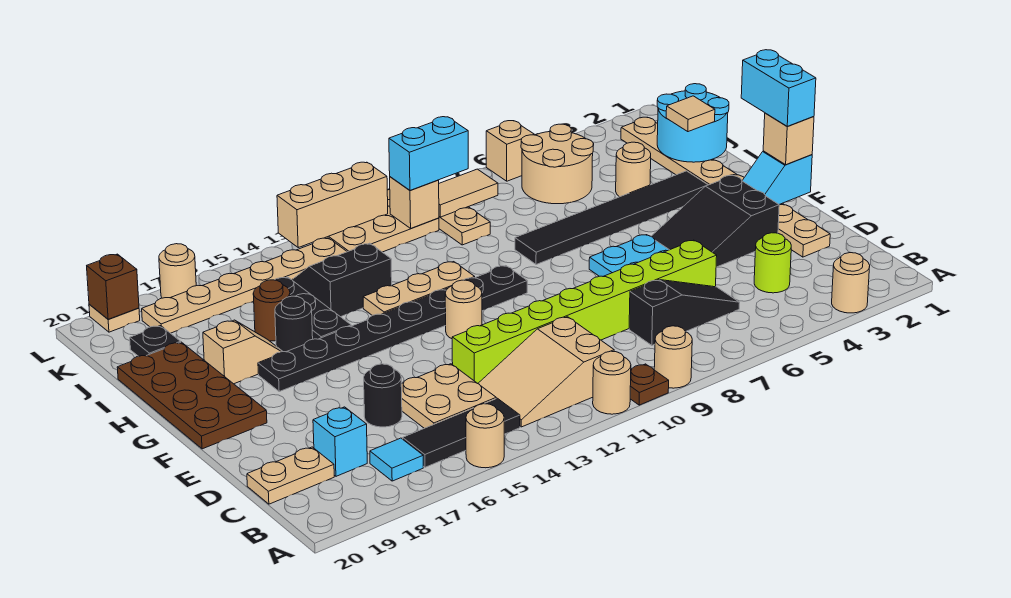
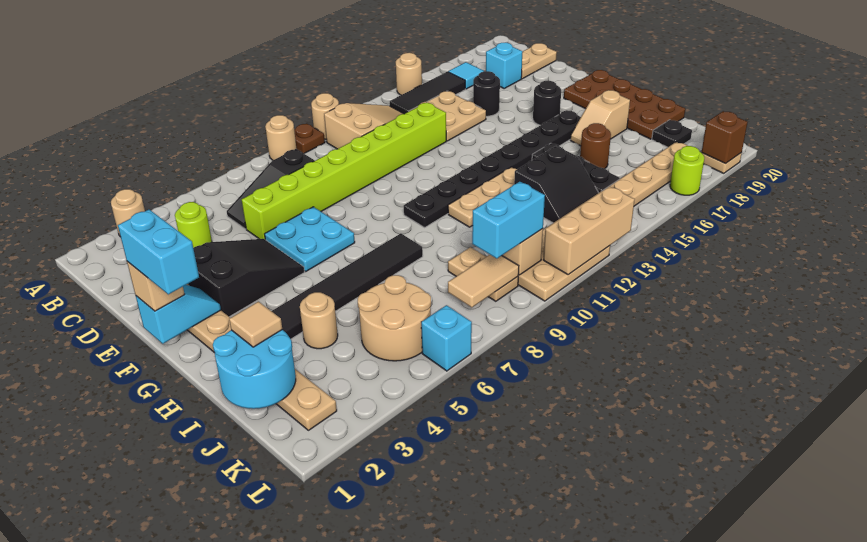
tan 1x1 round brick [445,280,482,339] -> none
black 1x1 round brick [275,296,313,352] -> black 1x1 round brick moved to [533,81,561,125]
tan 1x1 brick [486,121,534,181] -> cyan 1x1 brick [421,305,472,371]
tan 1x1 round brick [159,244,196,298] -> lime 1x1 round brick [670,146,704,195]

